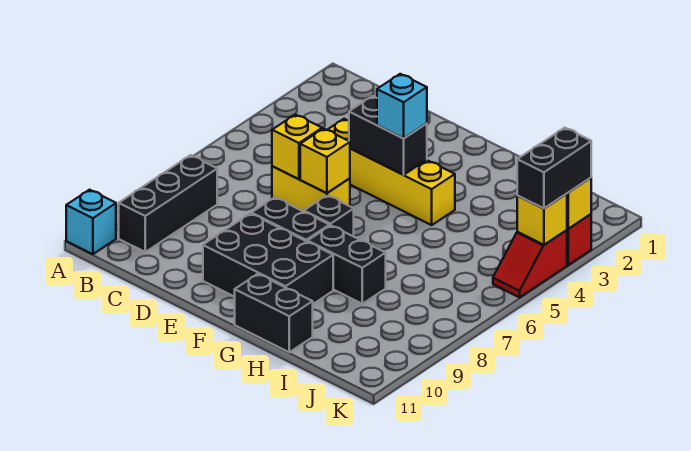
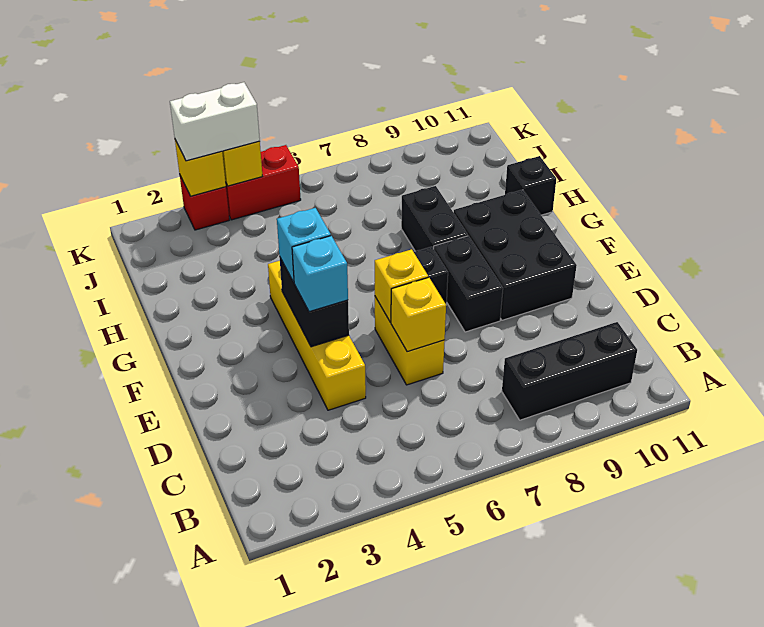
cyan 1x1 brick [66,190,116,254] -> cyan 1x1 brick moved to [292,236,348,312]
black 1x2 brick [235,274,313,352] -> black 1x1 brick [505,156,556,215]
black 1x2 brick [517,128,591,208] -> white 1x2 brick [170,82,260,161]
red 1x2 slope [493,230,567,297] -> red 1x2 brick [226,145,301,220]

